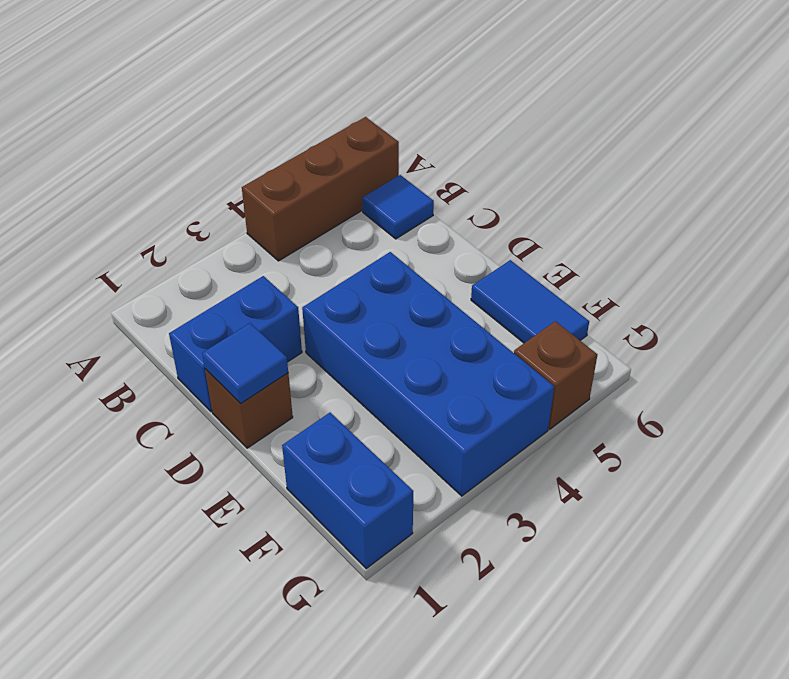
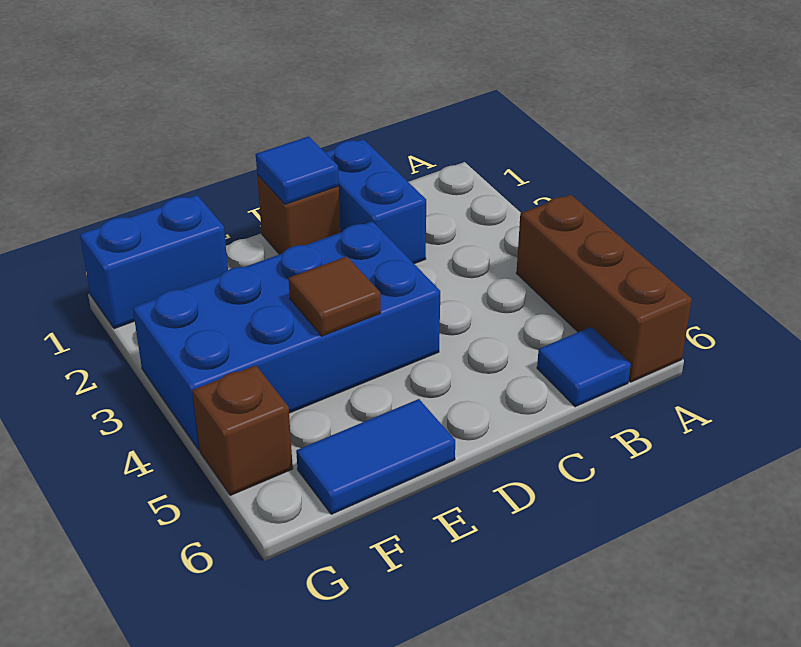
none -> brown 1x1 tile [288,256,381,336]

